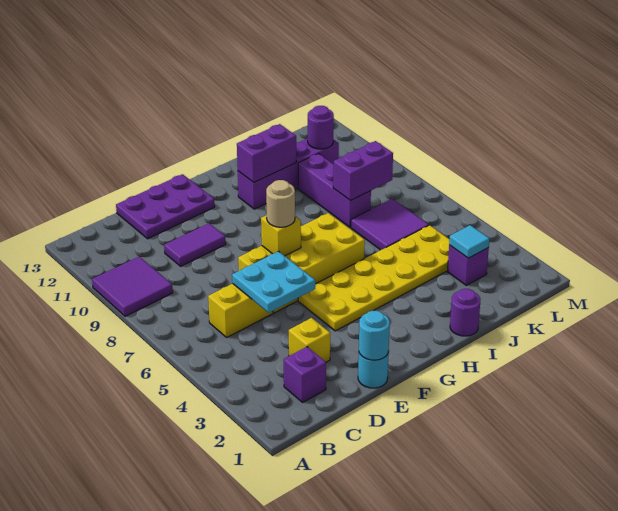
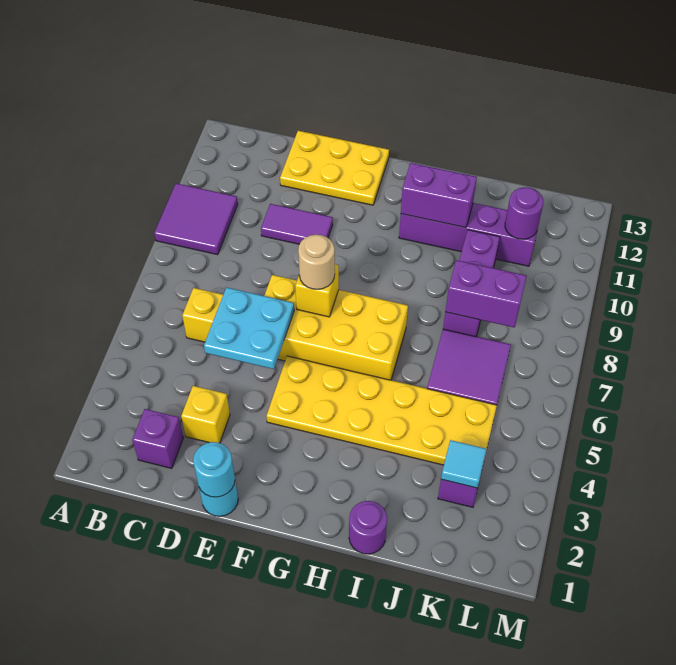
purple 2x3 plate [116,174,215,239] -> yellow 2x3 plate [280,131,389,205]

